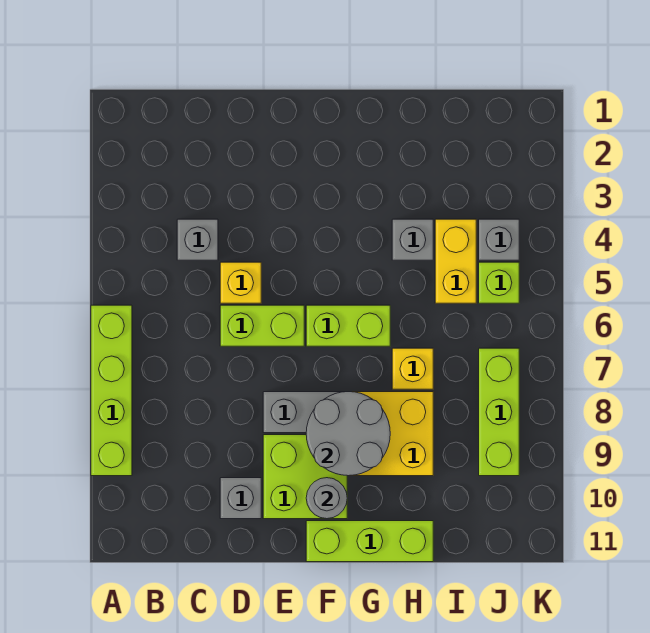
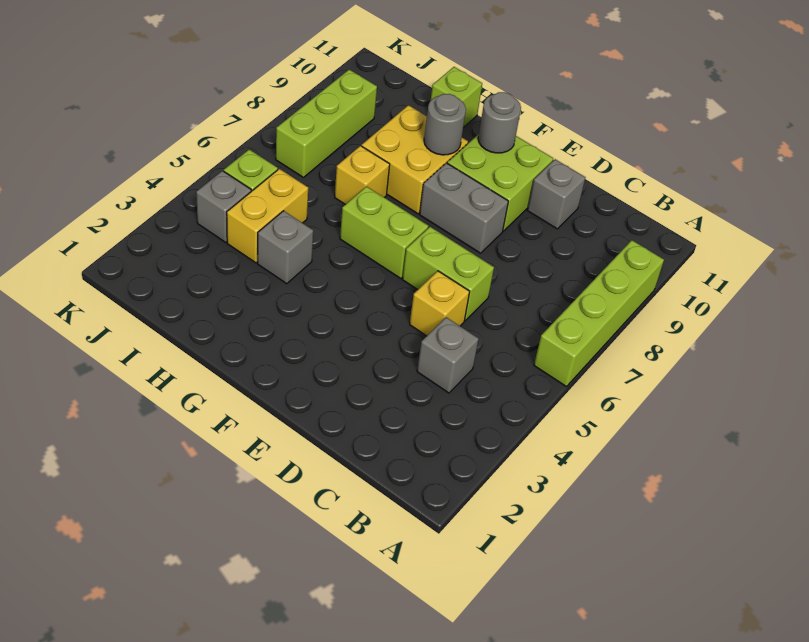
grey 2x2 round brick [306,392,390,476] -> grey 1x1 round brick [424,94,466,155]
lime 1x3 brick [306,521,433,562] -> lime 1x1 brick [431,67,482,128]

